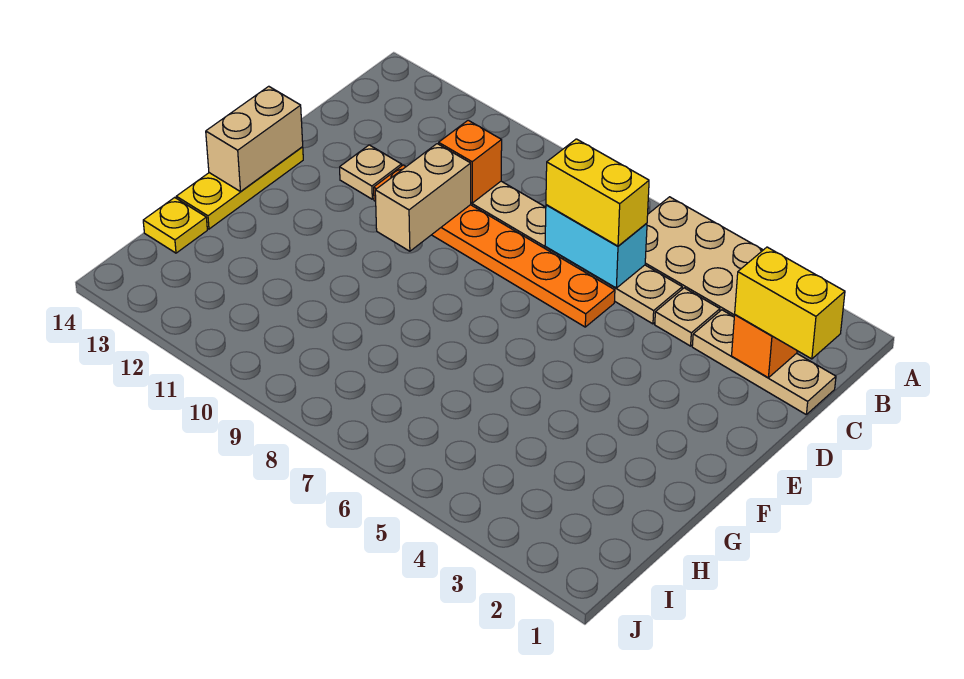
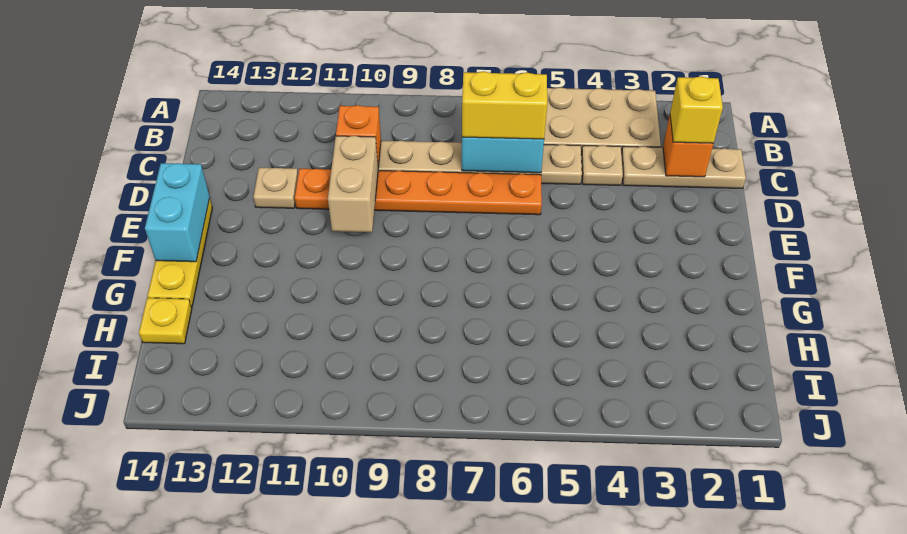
yellow 1x2 brick [735,247,845,359] -> yellow 1x1 brick [670,76,723,143]
tan 1x2 brick [206,86,303,192] -> cyan 1x2 brick [145,163,210,262]

